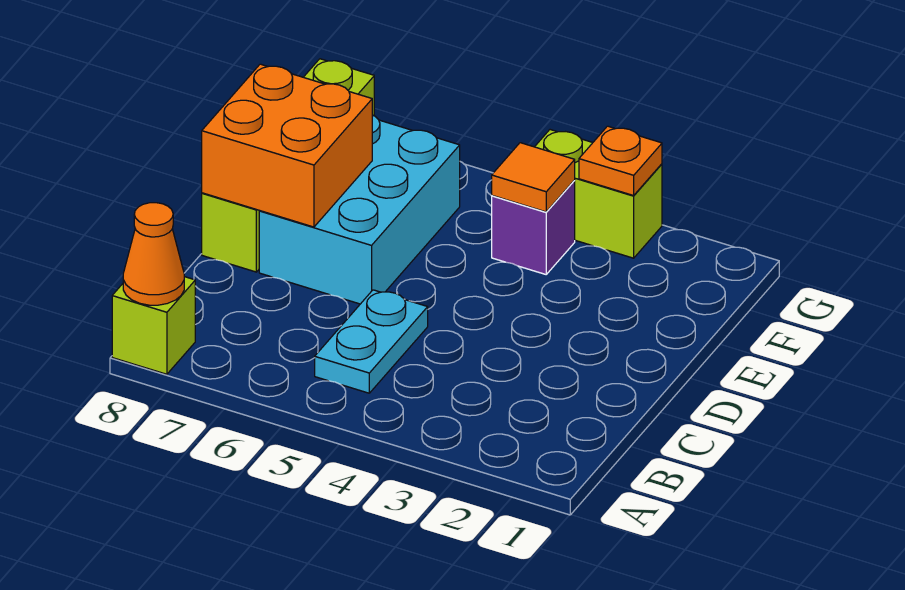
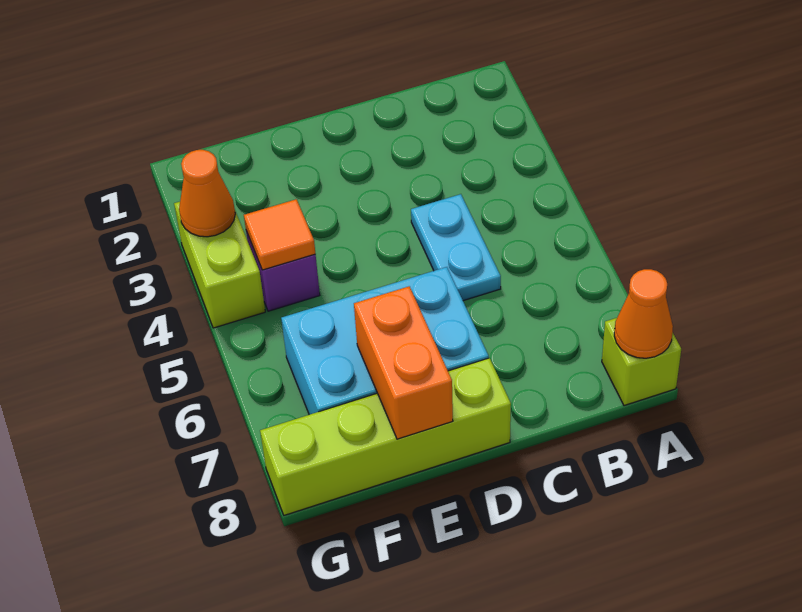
cyan 1x2 plate [315,290,428,393] -> cyan 1x2 plate turned to [411,194,501,301]
orange 2x2 brick [202,64,372,227] -> orange 1x2 brick [354,286,453,439]
orange 1x1 plate [579,126,662,196] -> orange 1x1 cone [179,150,235,237]

